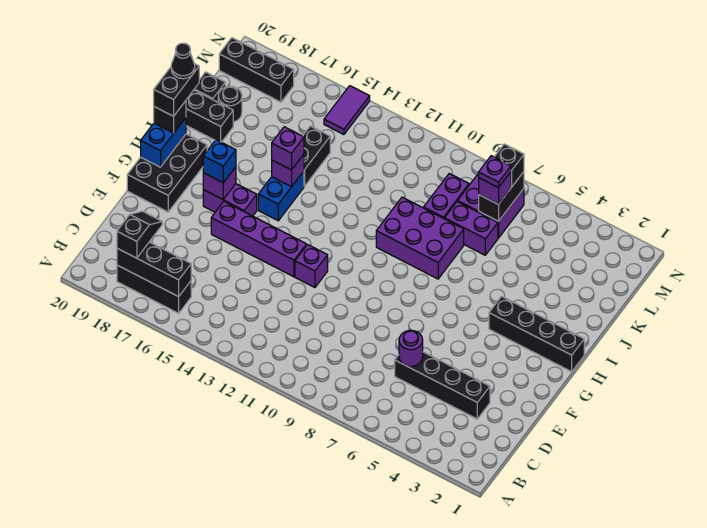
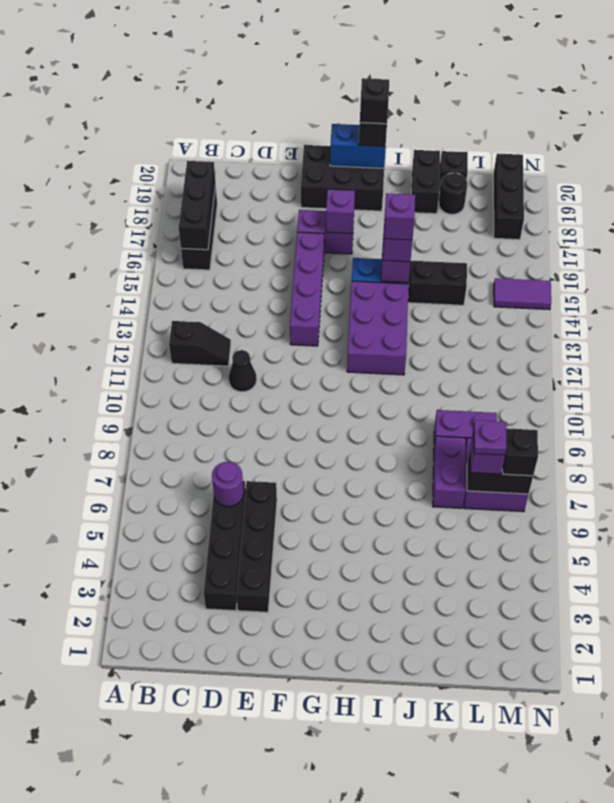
black 1x2 slope [117,211,162,258] -> black 1x2 slope moved to [169,321,231,366]
purple 1x1 brick [295,245,328,288] -> purple 1x1 brick moved to [384,193,415,240]
purple 1x2 brick [203,184,257,216] -> purple 1x2 brick turned to [297,210,354,254]
blue 1x1 brick [203,140,236,183] -> none
black 1x4 brick [489,296,584,372] -> black 1x4 brick moved to [236,481,277,612]
black 1x2 brick [154,64,199,116] -> black 1x1 brick [360,78,389,124]
purple 2x3 brick [376,197,464,279] -> purple 2x3 brick moved to [347,281,408,375]
black 1x1 cone [171,43,195,79] -> black 1x1 cone moved to [228,350,257,392]

